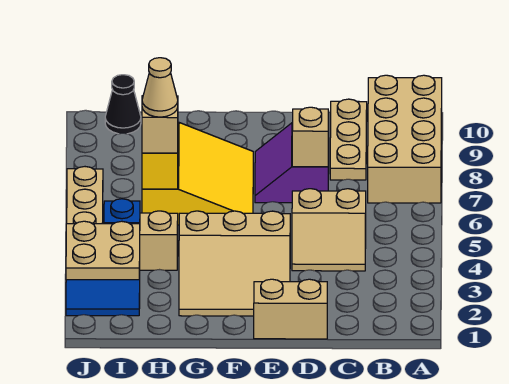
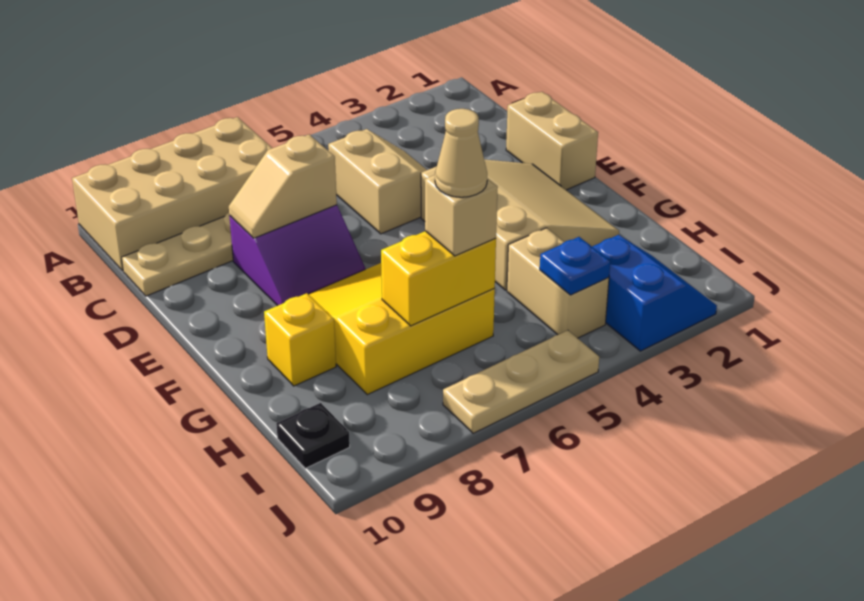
none -> yellow 1x1 brick [264,293,336,386]
tan 2x2 plate [66,221,140,280] -> none
black 1x1 cone [105,75,141,134] -> black 1x1 plate [276,403,350,468]

